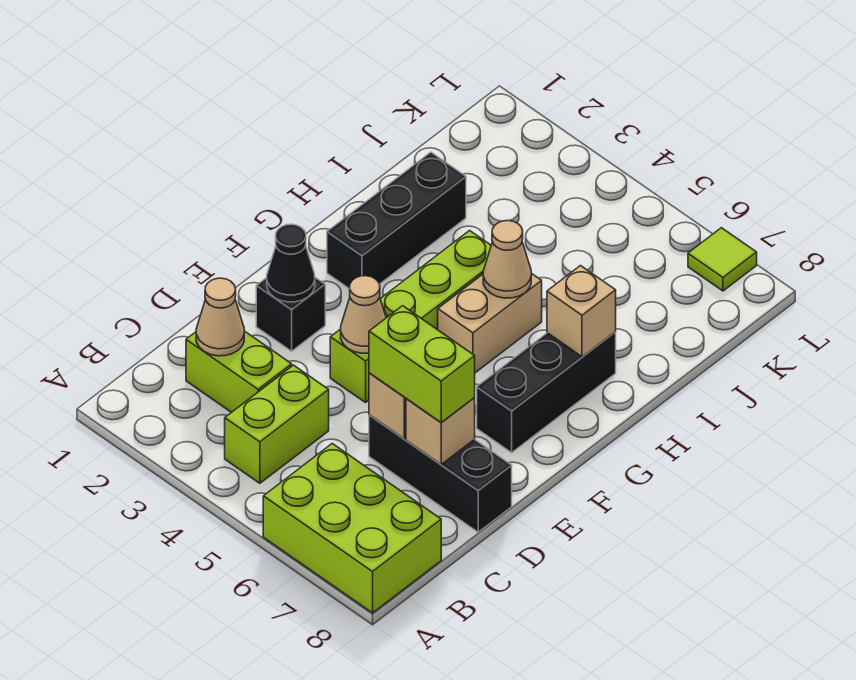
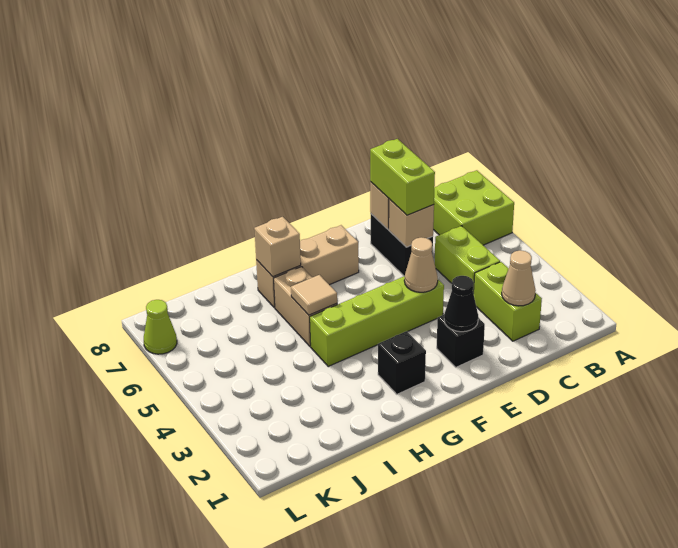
lime 2x3 brick [263,444,441,613] -> lime 2x2 brick [433,170,514,245]
lime 1x2 brick [225,365,329,483] -> lime 1x2 brick turned to [435,226,500,294]
black 1x3 brick [369,415,512,532] -> black 1x2 brick [371,214,433,276]
black 1x3 brick [477,332,616,452] -> tan 1x3 brick [256,225,359,308]
black 1x3 brick [327,152,466,289] -> black 1x1 brick [378,331,426,394]
tan 1x2 brick [438,273,542,373] -> tan 1x2 brick turned to [274,267,337,346]
tan 1x1 cone [483,221,531,298] -> tan 1x1 tile [291,275,337,315]
lime 1x1 tile [688,228,757,291] -> lime 1x1 cone [144,300,177,354]

